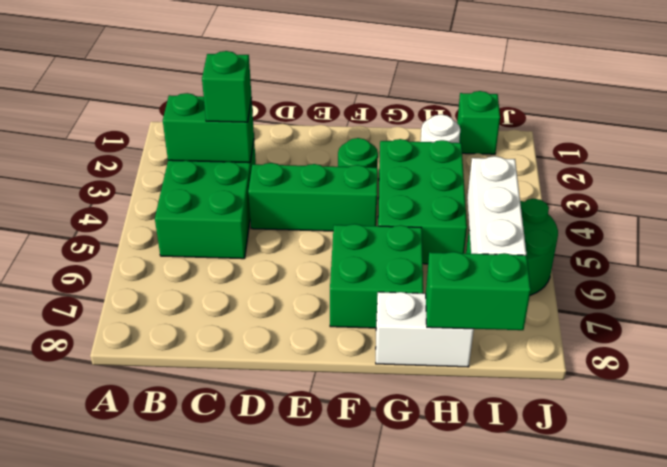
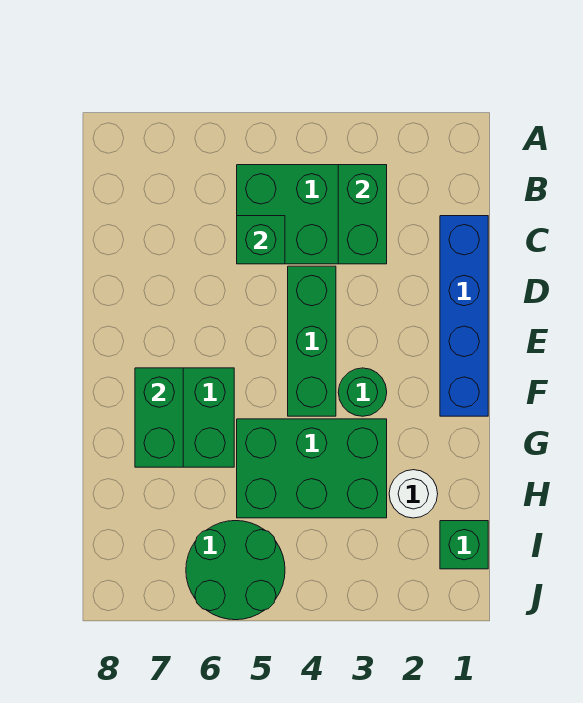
none -> blue 1x4 brick [440,216,488,416]
green 1x1 brick [202,51,252,122] -> green 1x1 brick moved to [237,216,285,264]
white 1x2 brick [376,292,474,367] -> none
green 1x2 brick [426,252,531,330] -> green 1x2 brick moved to [135,368,183,467]
white 1x3 brick [467,156,526,255] -> none

